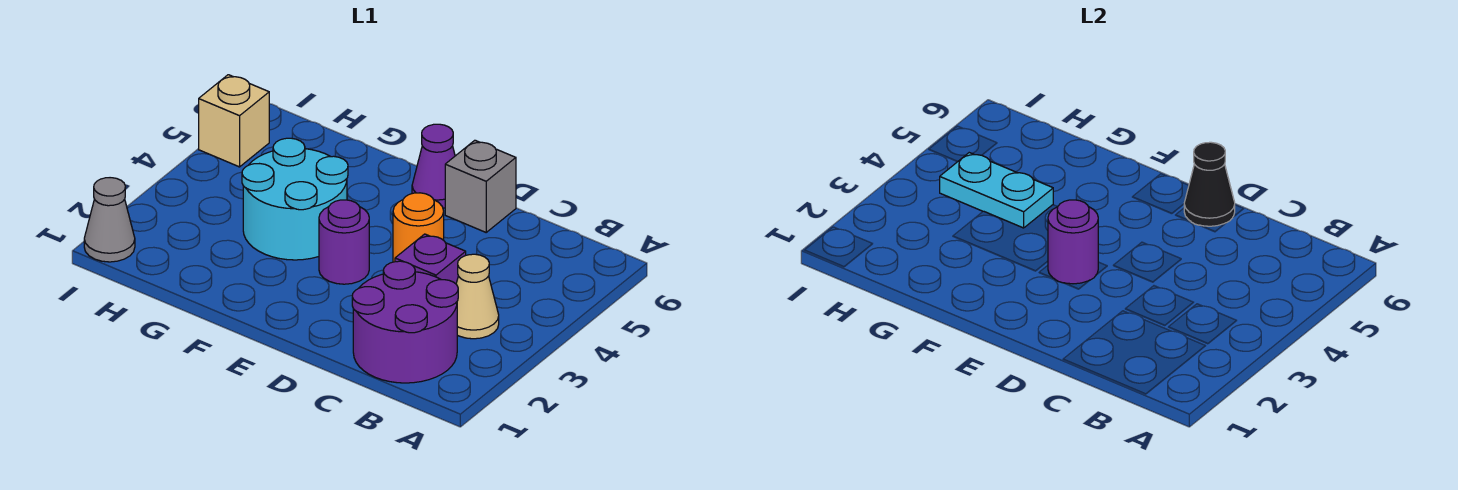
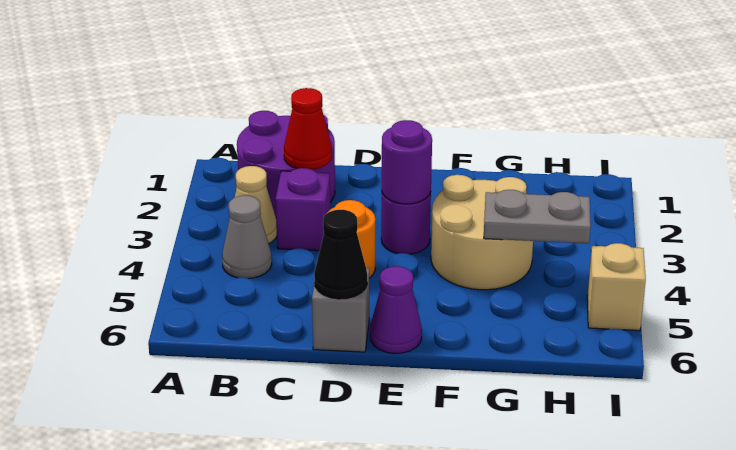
none -> red 1x1 cone [284,88,332,170]
cyan 2x2 round brick [242,138,348,260] -> tan 2x2 round brick [431,175,533,290]
cyan 1x2 plate [940,153,1053,228] -> grey 1x2 plate [484,190,591,243]
grey 1x1 cone [84,178,135,262] -> grey 1x1 cone moved to [222,195,272,279]

